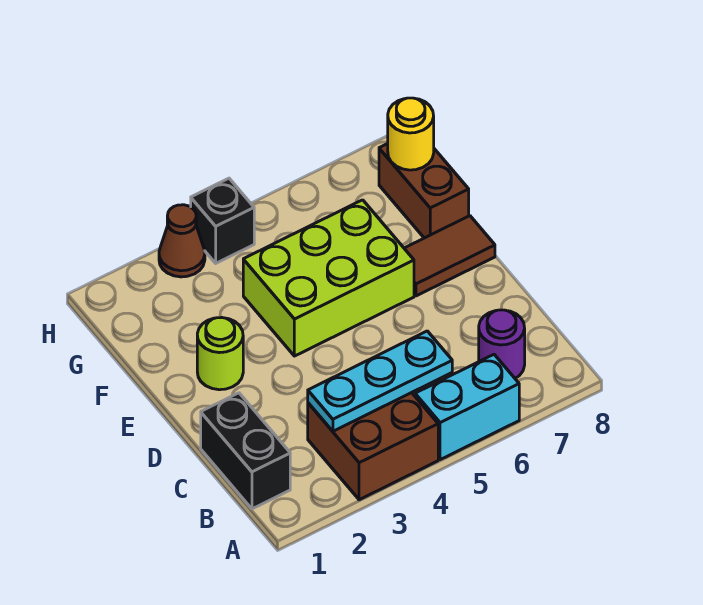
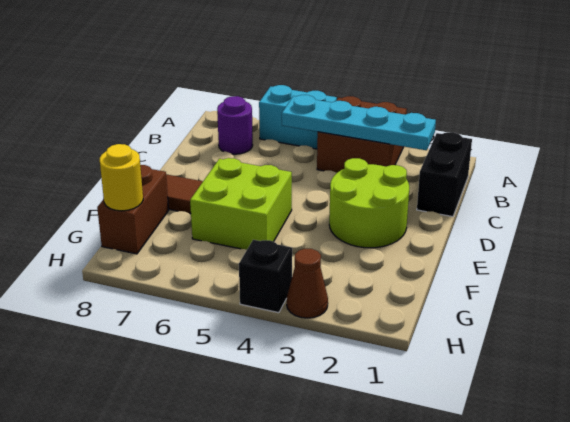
cyan 1x3 plate [308,331,452,431] -> cyan 1x4 plate [282,95,436,150]
lime 1x1 round brick [197,318,243,390] -> lime 2x2 round brick [329,158,409,248]
lime 2x3 brick [243,200,414,356] -> lime 2x2 brick [190,158,292,250]

